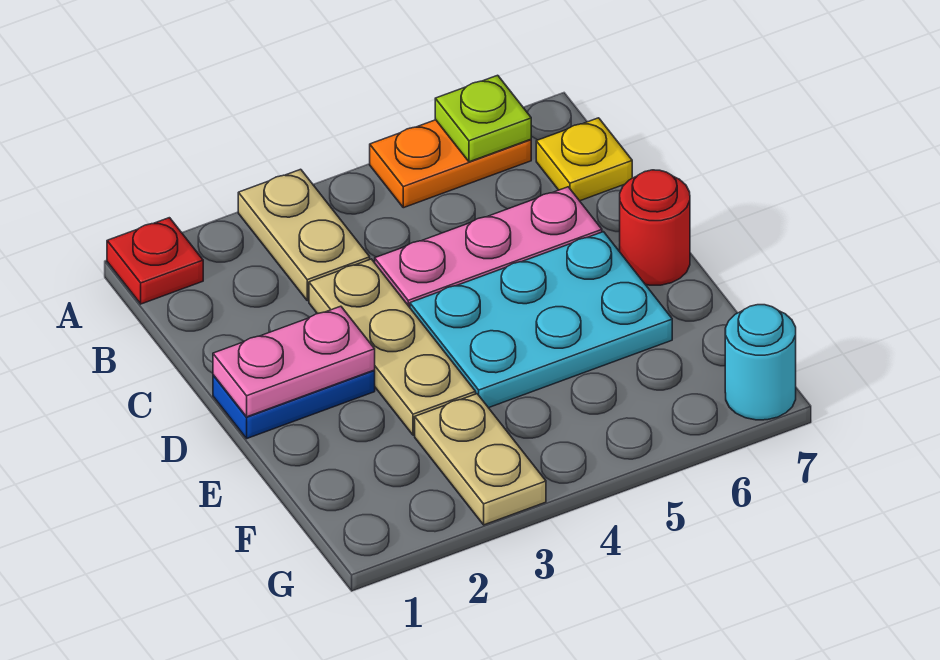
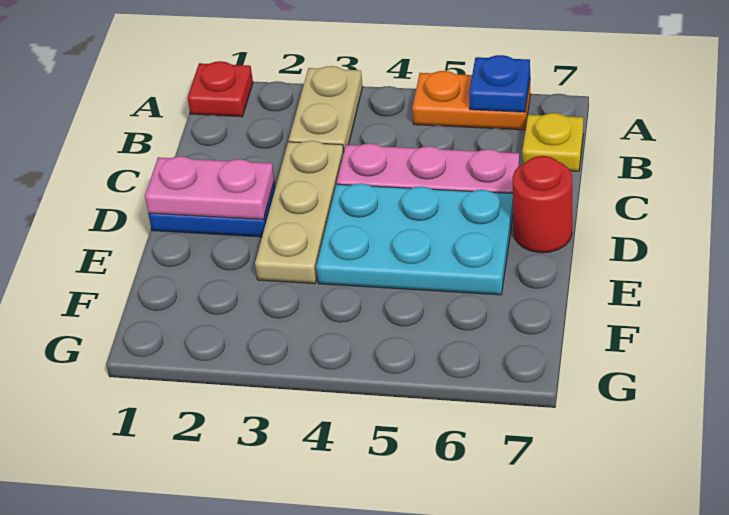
lime 1x1 plate [435,75,531,162] -> blue 1x1 plate [469,55,530,112]
tan 1x2 plate [415,394,546,525] -> none
cyan 1x1 round brick [725,305,796,420] -> none

